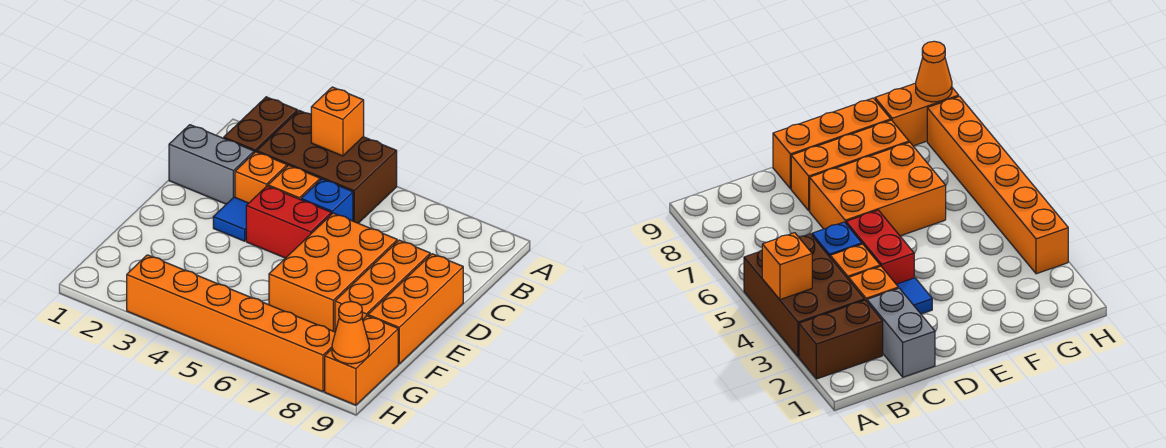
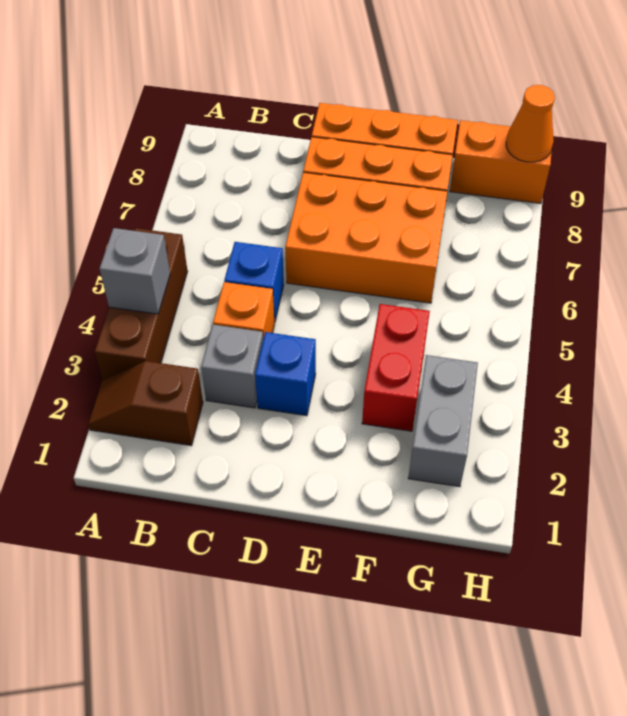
brown 1x2 brick [224,97,298,153] -> brown 1x2 slope [88,361,203,446]
brown 2x3 brick [257,111,397,223] -> brown 1x3 brick [95,228,188,381]
orange 1x1 brick [311,87,364,156] -> grey 1x1 brick [100,228,170,314]
grey 1x2 brick [169,125,254,204] -> grey 1x2 brick moved to [408,355,478,487]
orange 1x1 brick [235,152,287,203] -> grey 1x1 brick [201,325,263,408]
blue 1x1 tile [213,197,248,241] -> blue 1x1 brick [255,332,316,416]
red 1x2 brick [246,186,331,258] -> red 1x2 brick moved to [362,304,430,431]
orange 1x6 brick [127,255,335,392] -> none

